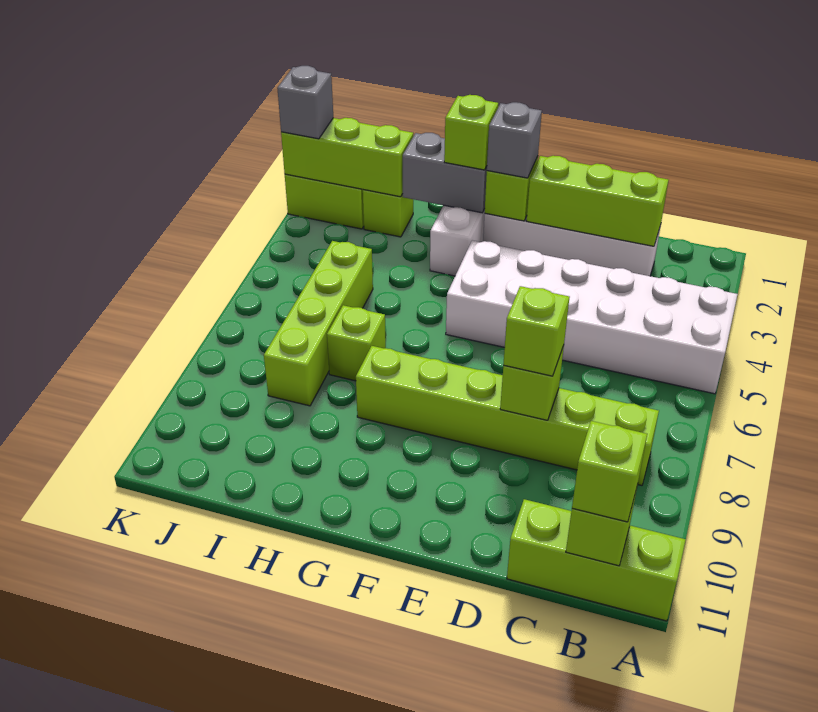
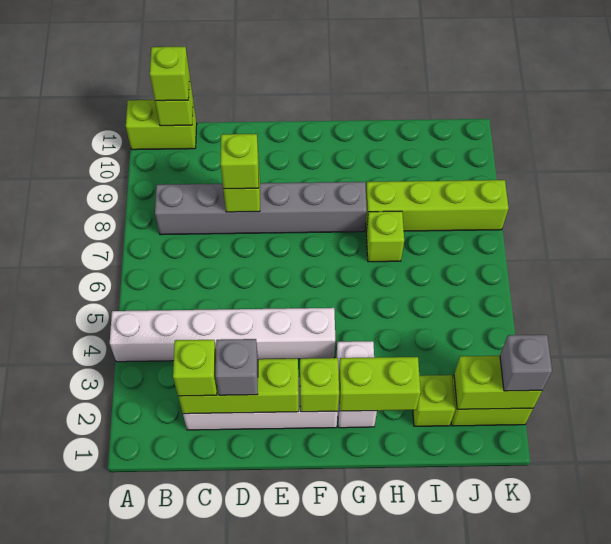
white 2x6 brick [446,240,738,394] -> white 1x6 brick [110,308,335,362]
lime 1x3 brick [507,499,686,621] -> lime 1x2 brick [126,100,197,150]
lime 1x6 brick [356,346,659,485] -> grey 1x6 brick [155,182,367,235]
grey 1x1 brick [487,102,542,178] -> grey 1x1 brick moved to [216,339,258,395]
grey 1x2 brick [403,133,487,213] -> lime 1x2 brick [339,357,421,411]
lime 1x1 brick [444,95,498,170] -> lime 1x1 brick moved to [173,340,217,396]
lime 1x3 brick [281,118,413,197] -> lime 1x2 brick [454,356,542,409]
lime 1x4 brick [264,241,373,406] -> lime 1x4 brick turned to [366,180,509,231]

